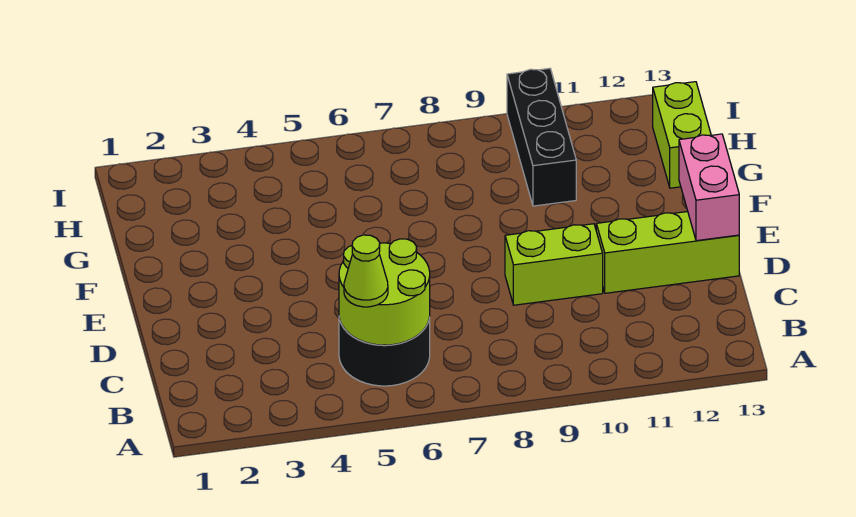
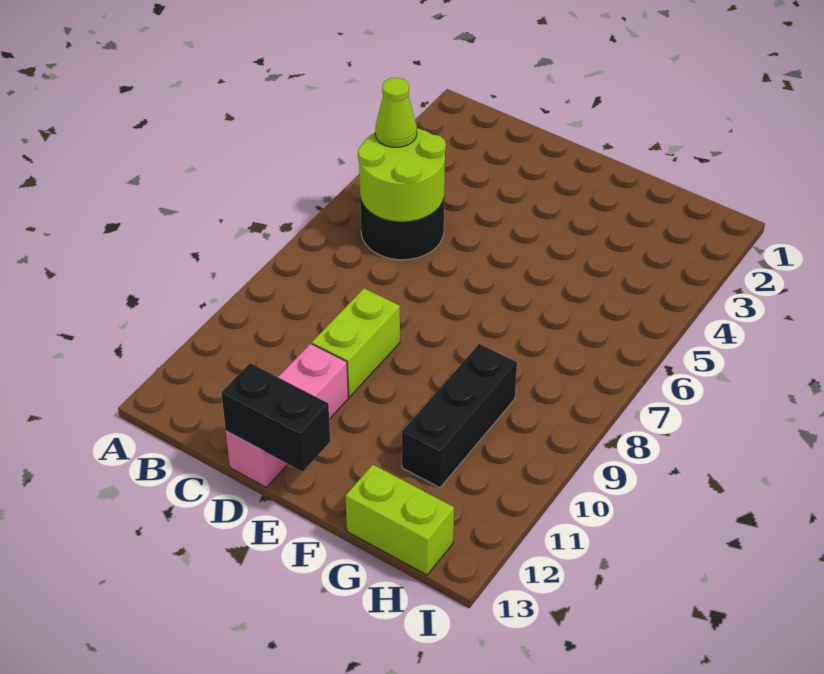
lime 1x3 brick [596,212,739,293] -> pink 1x3 brick [226,344,348,487]
pink 1x2 brick [679,134,739,241] -> black 1x2 brick [221,363,330,472]
black 1x3 brick [507,68,576,206] -> black 1x3 brick turned to [402,344,517,488]

